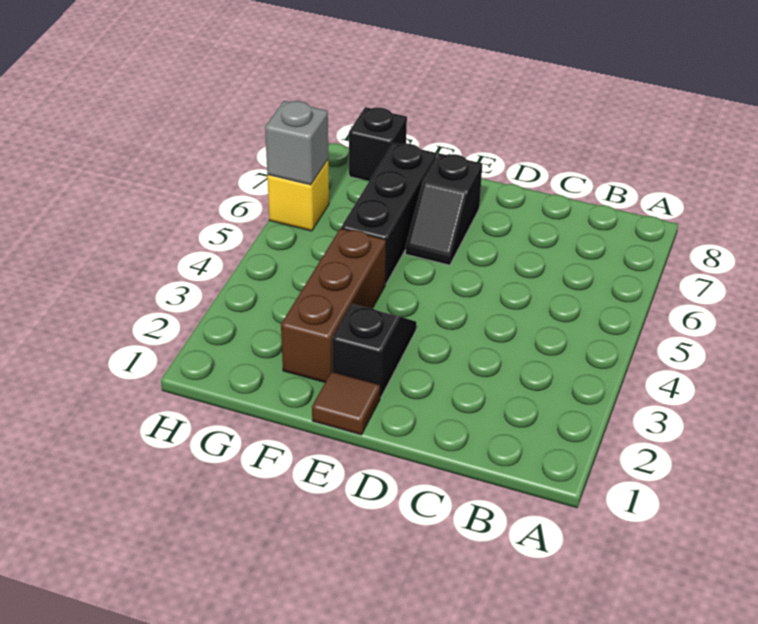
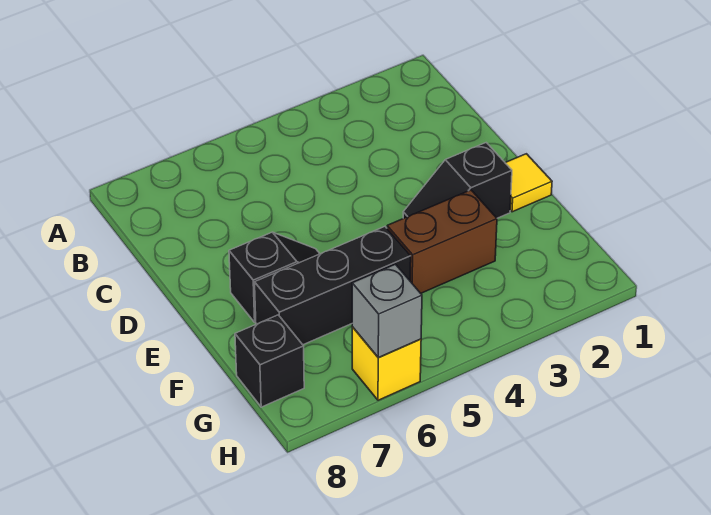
brown 1x1 tile [312,372,380,435] -> yellow 1x1 tile [505,154,552,212]
brown 1x3 brick [281,228,386,382] -> brown 1x2 brick [387,190,497,293]

